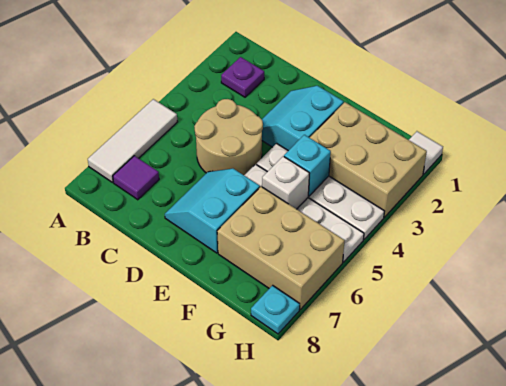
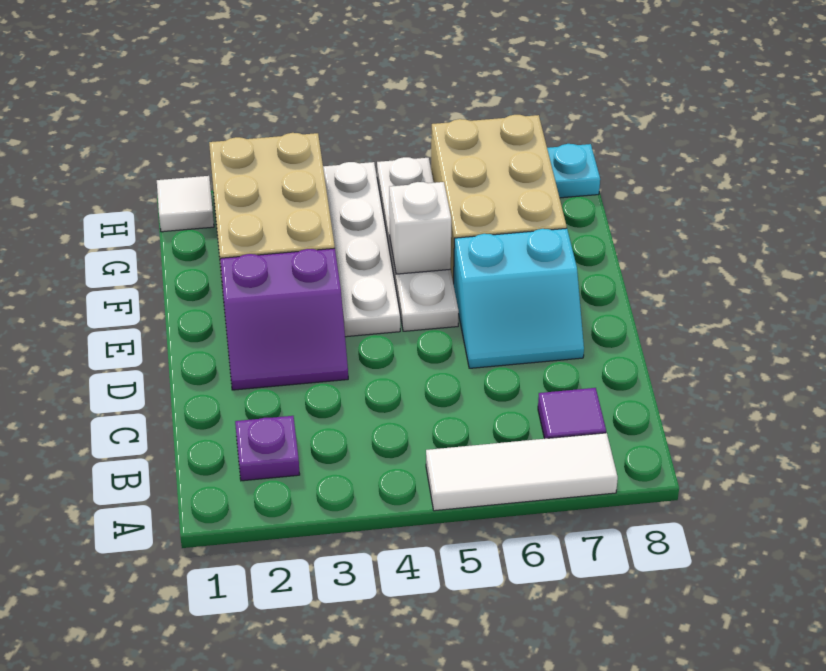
tan 2x2 round brick [194,99,263,175] -> none
cyan 2x2 slope [262,86,343,151] -> purple 2x2 slope [220,248,348,390]
cyan 1x1 brick [284,135,331,196] -> none

